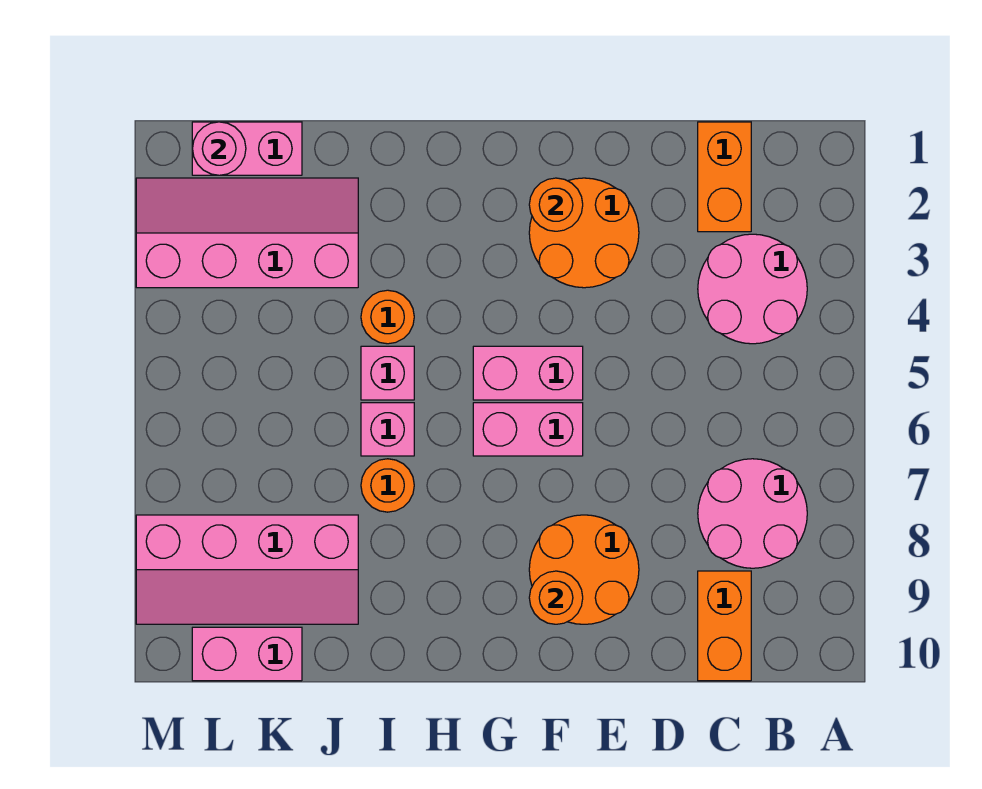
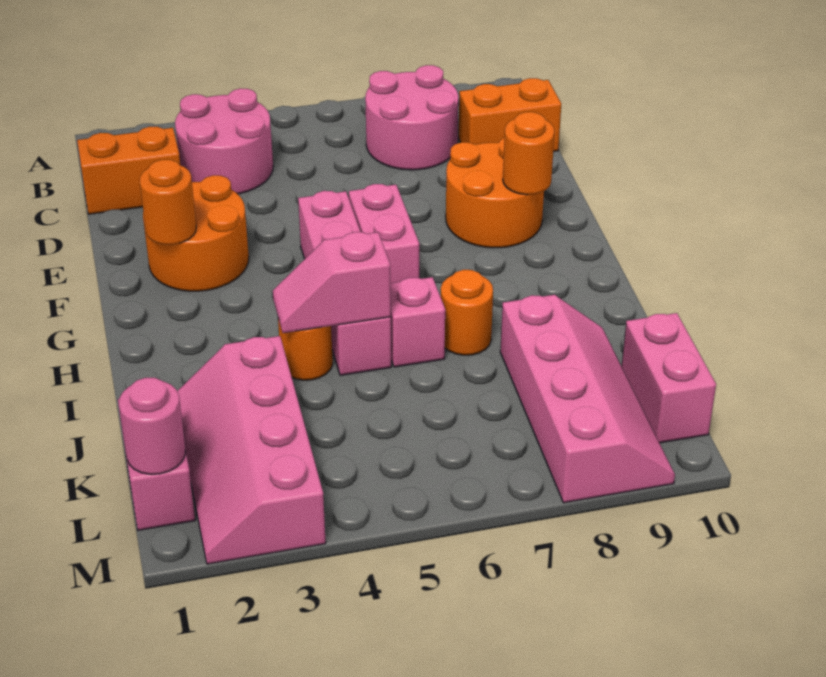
none -> pink 1x2 slope [273,232,391,333]

